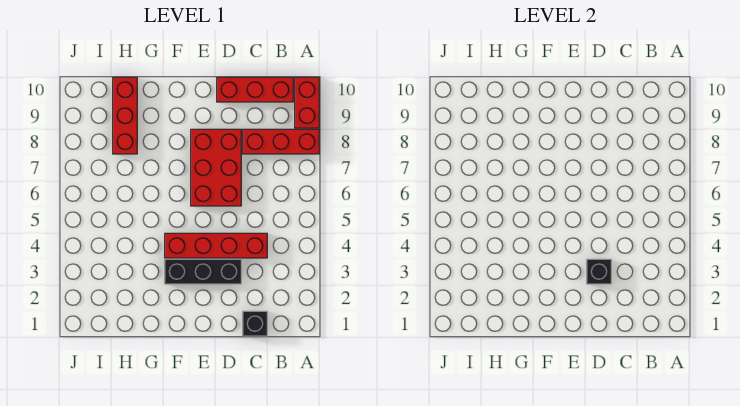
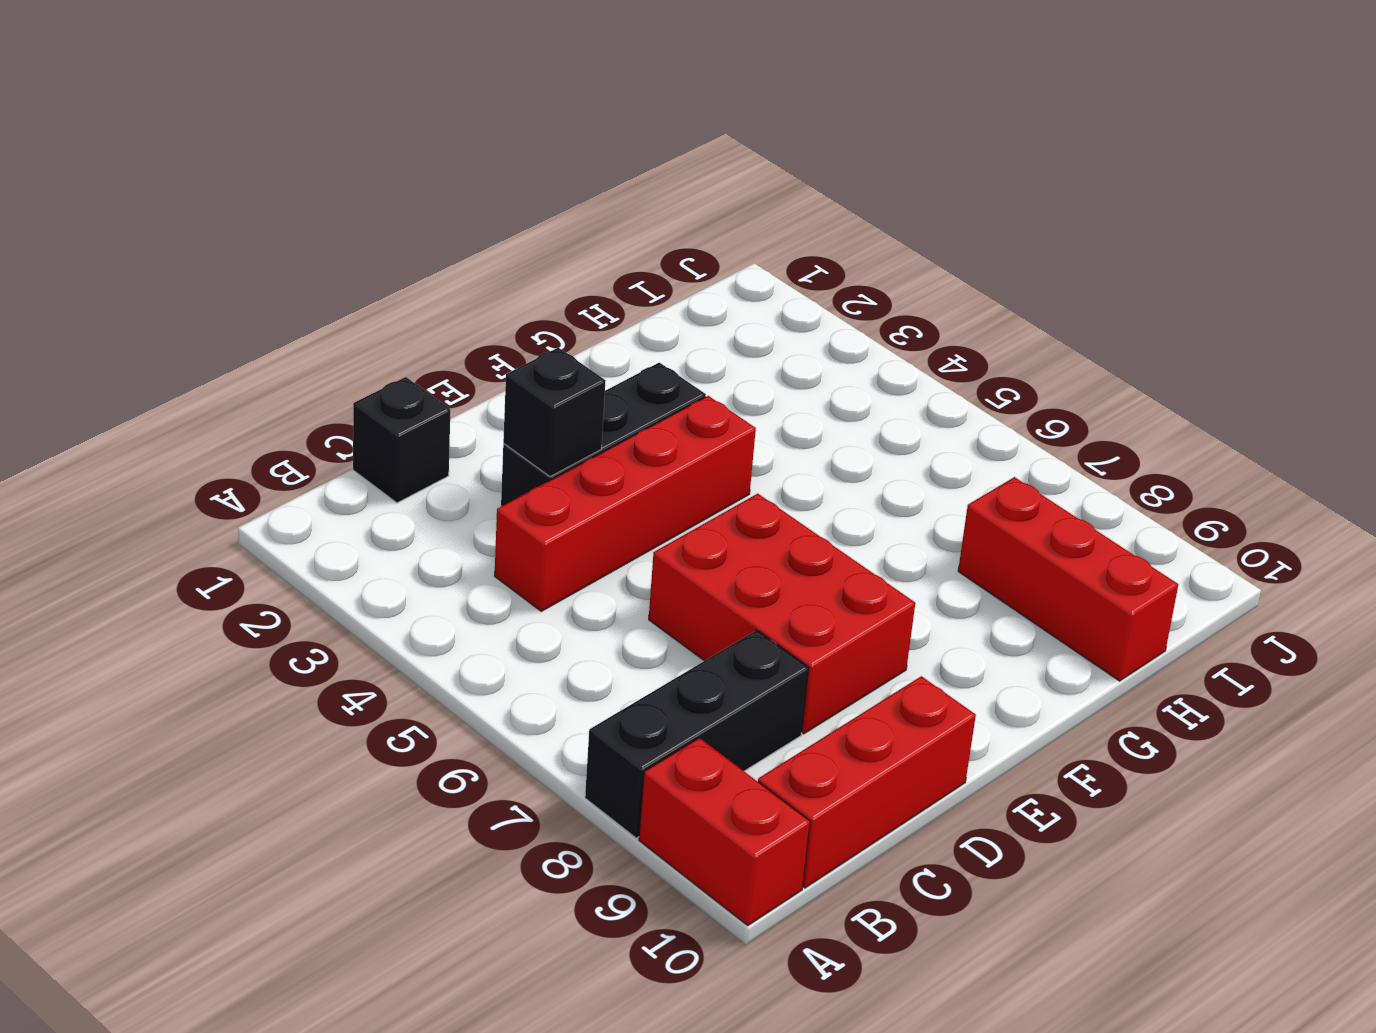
red 1x3 brick [243,129,319,154] -> black 1x3 brick [585,630,809,838]

